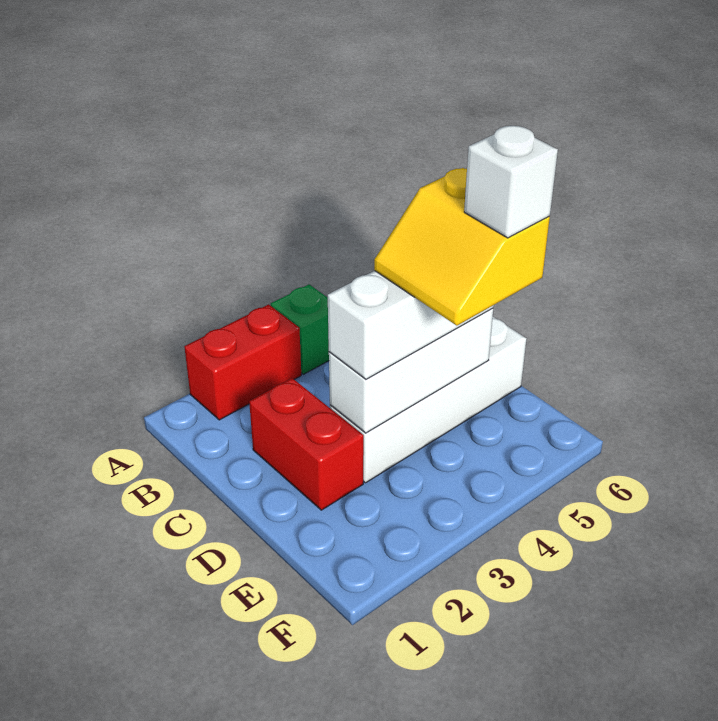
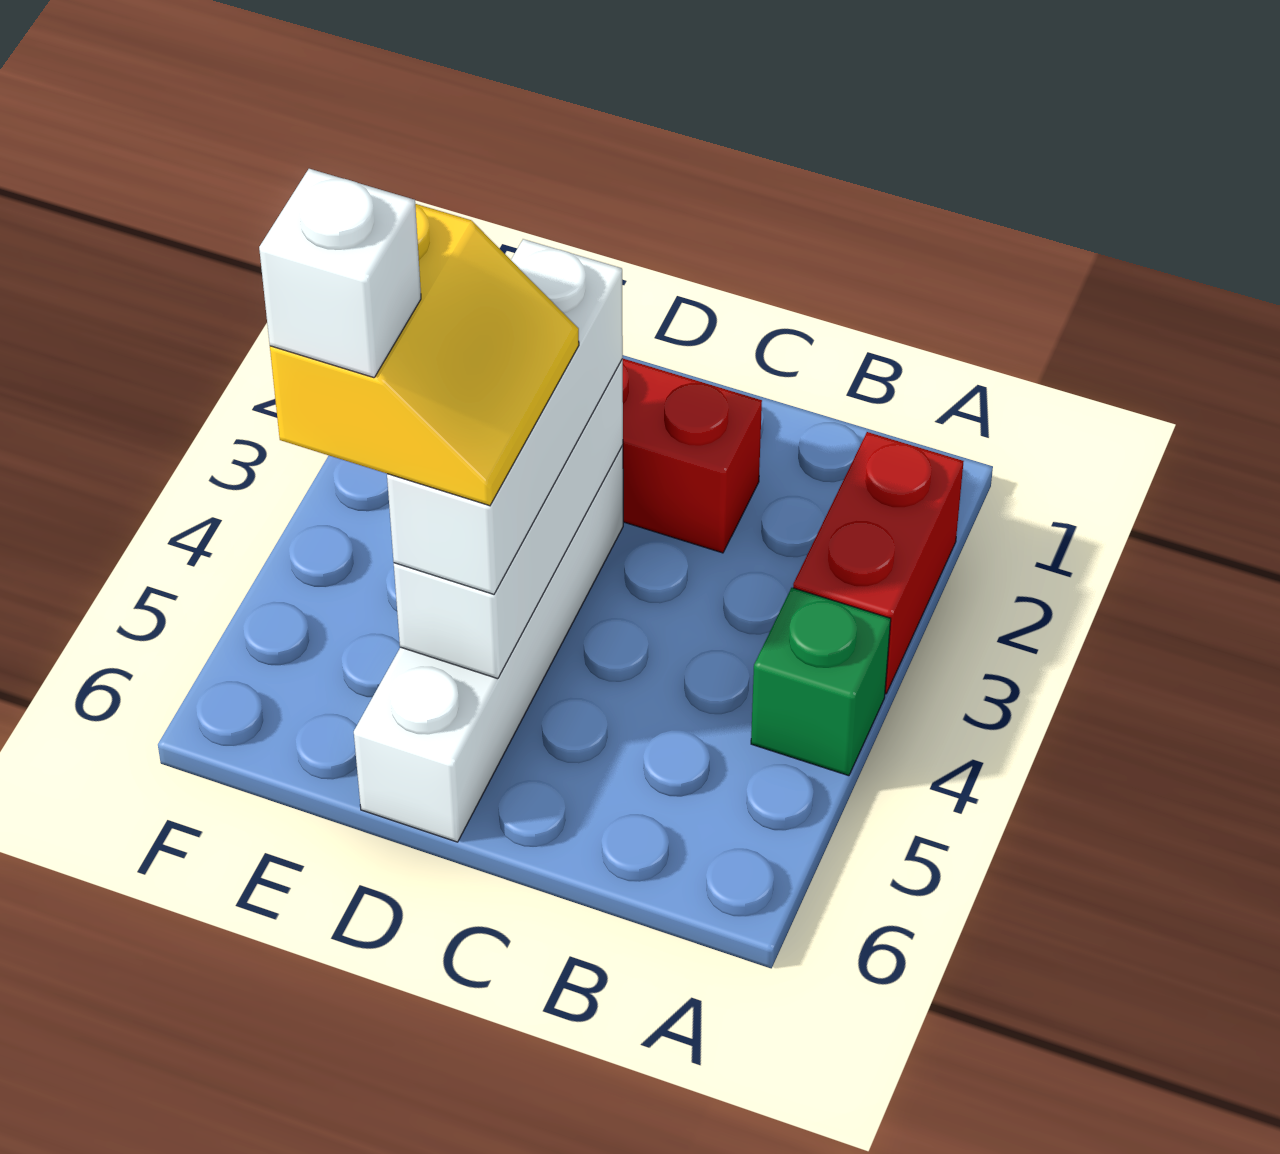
yellow 2x2 slope [374,168,550,326] -> yellow 2x2 slope turned to [270,204,579,506]

